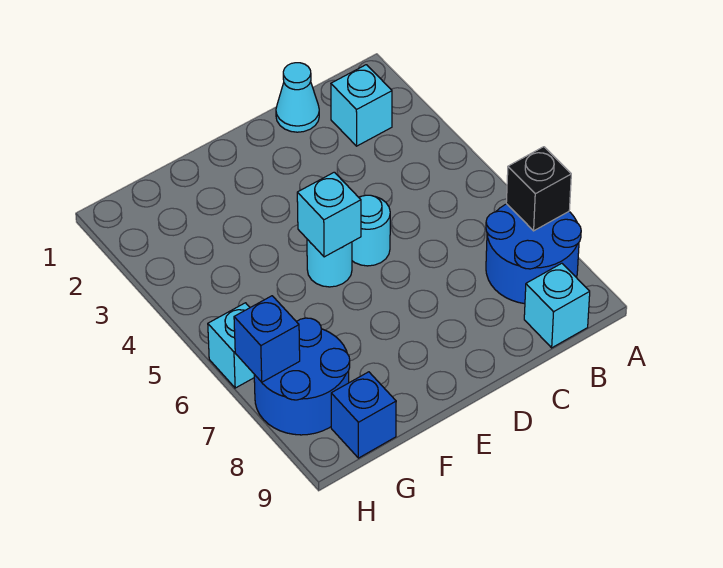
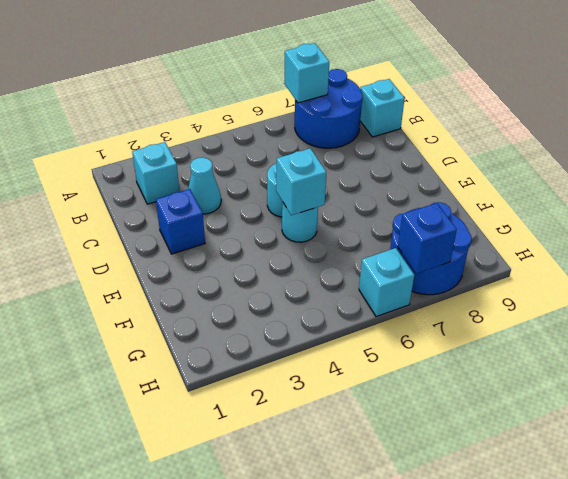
black 1x1 brick [506,147,571,231] -> cyan 1x1 brick [284,43,329,103]
cyan 1x1 cone [276,63,319,132] -> cyan 1x1 cone moved to [188,157,221,214]
blue 1x1 brick [331,372,396,458] -> blue 1x1 brick moved to [156,189,205,254]

